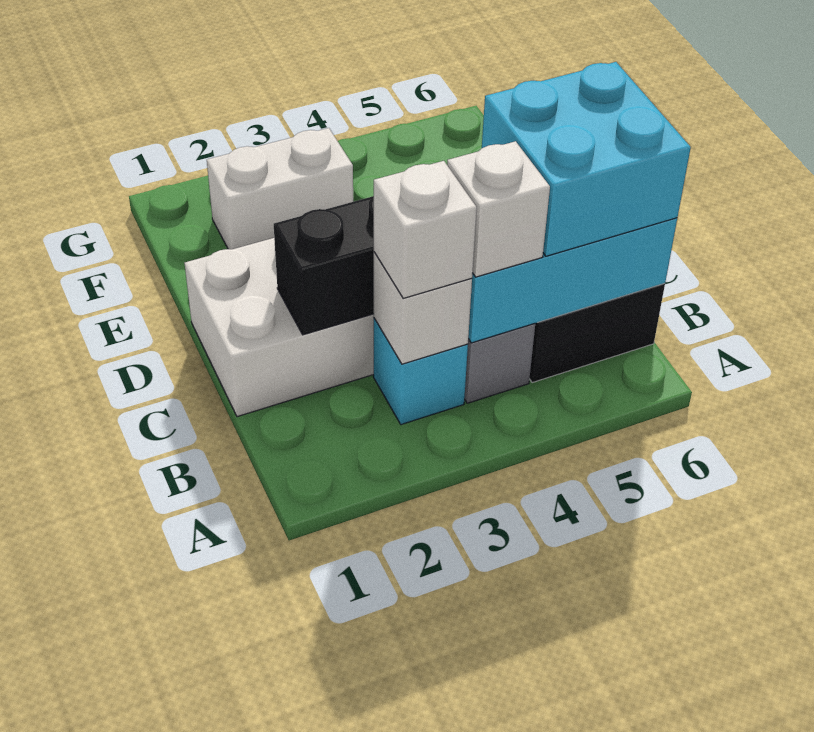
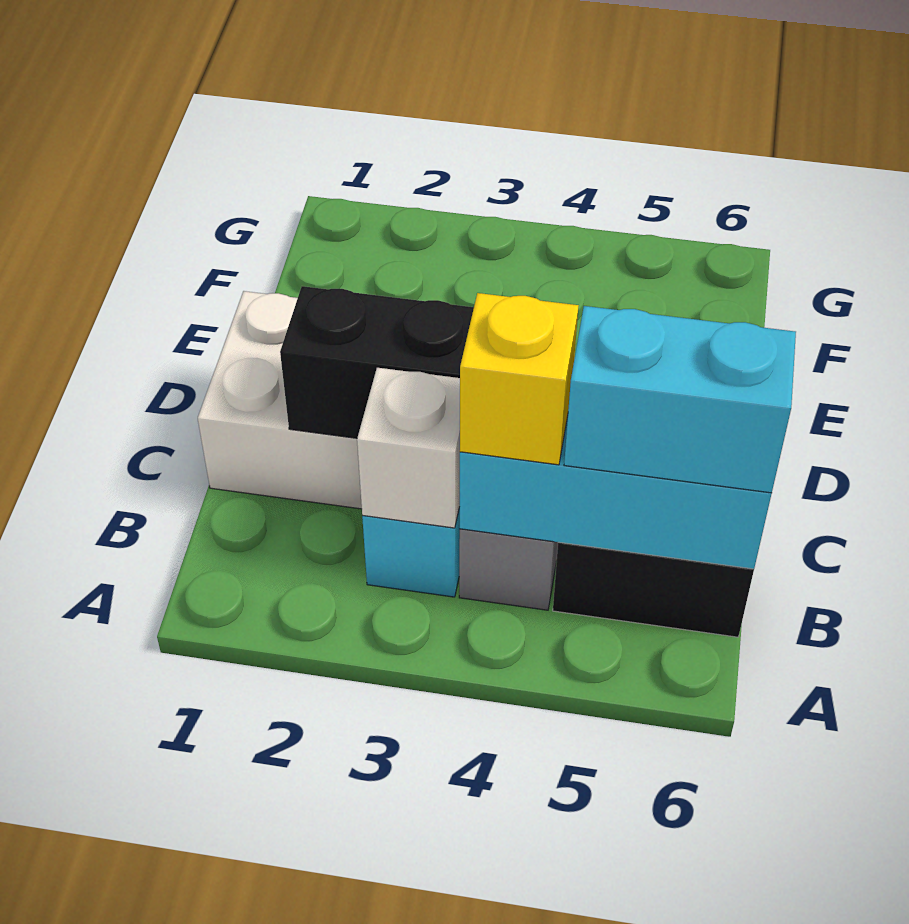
white 1x1 brick [374,161,477,298] -> none
white 1x1 brick [447,141,550,277] -> yellow 1x1 brick [460,293,579,465]
cyan 2x2 brick [482,62,691,256] -> cyan 1x2 brick [564,306,796,493]
white 1x2 brick [207,128,353,249] -> none

